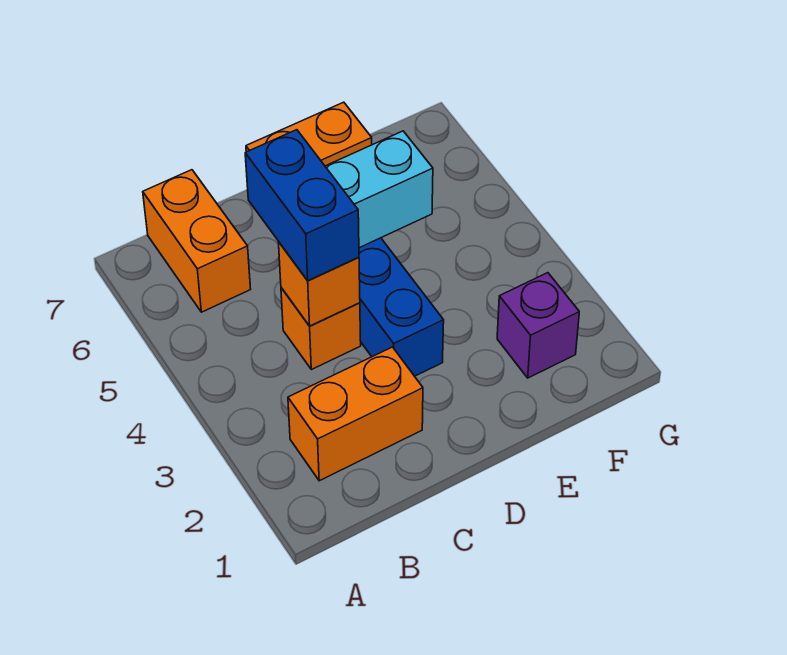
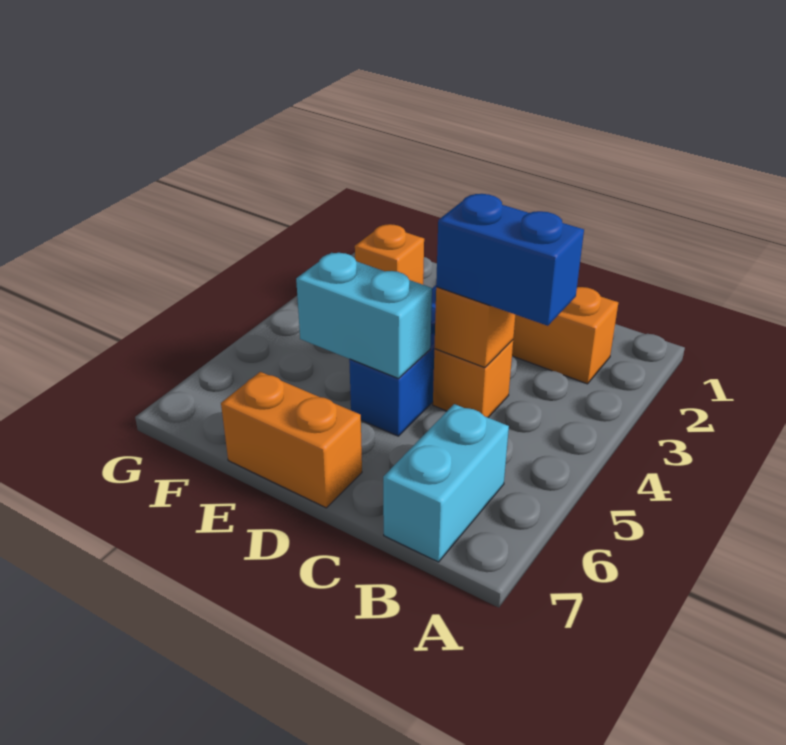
orange 1x2 brick [143,170,251,312] -> cyan 1x2 brick [383,404,509,562]
blue 1x2 brick [245,130,359,281] -> blue 1x2 brick turned to [436,194,584,326]
purple 1x1 brick [497,273,579,378] -> orange 1x1 brick [355,224,424,285]

